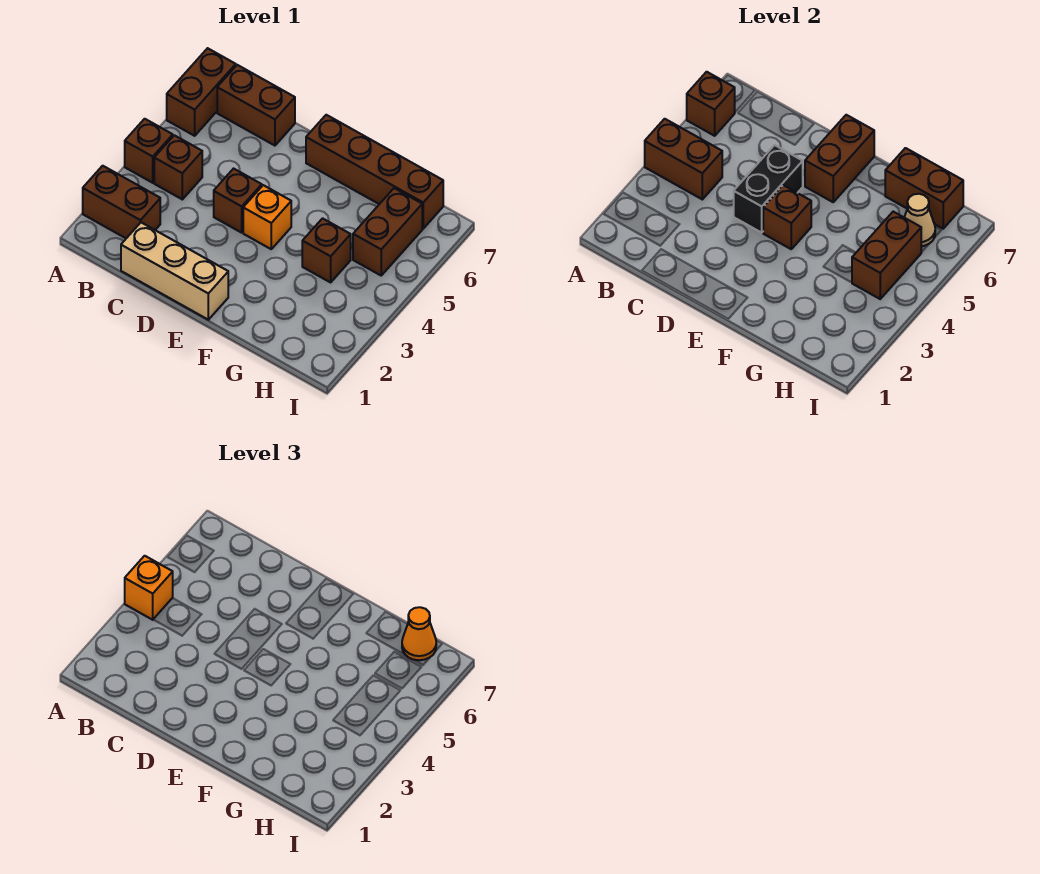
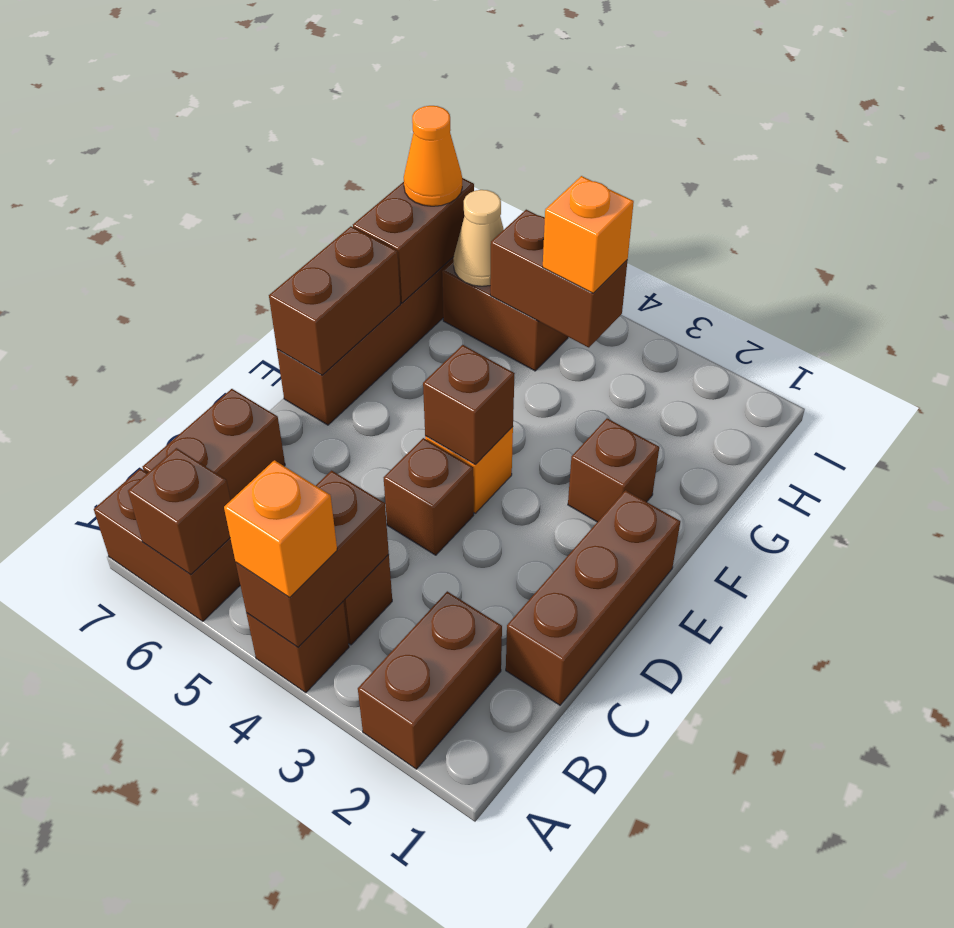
tan 1x3 brick [121,223,228,320] -> brown 1x3 brick [506,490,680,705]
black 1x2 brick [734,145,803,233] -> none
brown 1x2 brick [805,115,874,202] -> brown 1x2 brick turned to [269,226,400,375]
brown 1x1 brick [302,218,351,282] -> brown 1x1 brick moved to [568,418,659,522]
none -> orange 1x1 brick [543,176,634,293]

